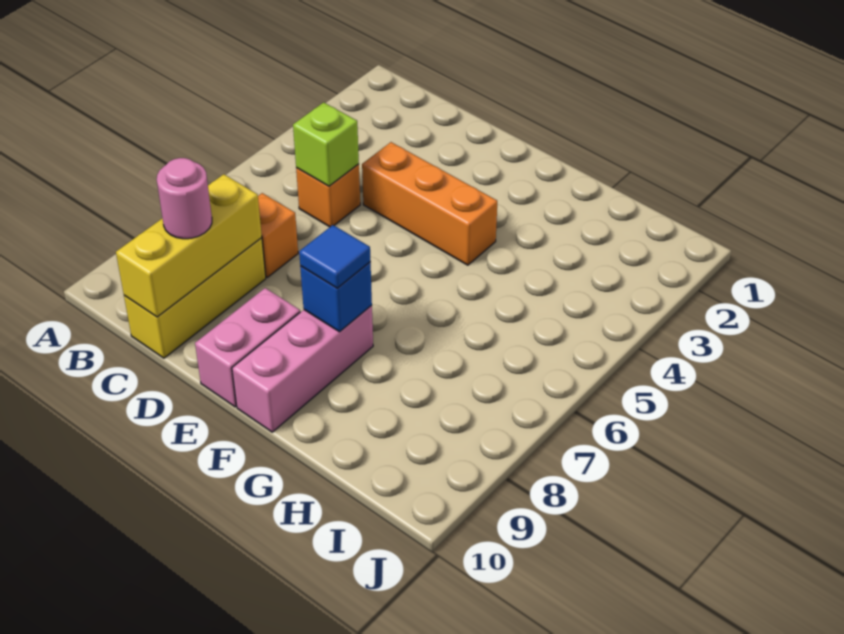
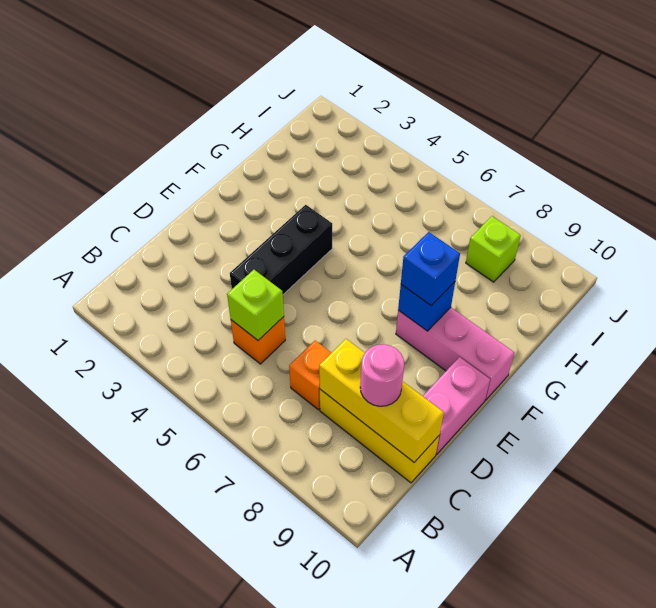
orange 1x3 brick [362,142,497,265] -> black 1x3 brick [230,205,332,294]
pink 1x2 brick [195,288,300,407] -> pink 1x2 brick turned to [423,357,490,454]
blue 1x1 tile [299,225,371,288] -> blue 1x1 brick [401,232,460,306]
none -> lime 1x1 brick [466,216,521,282]

